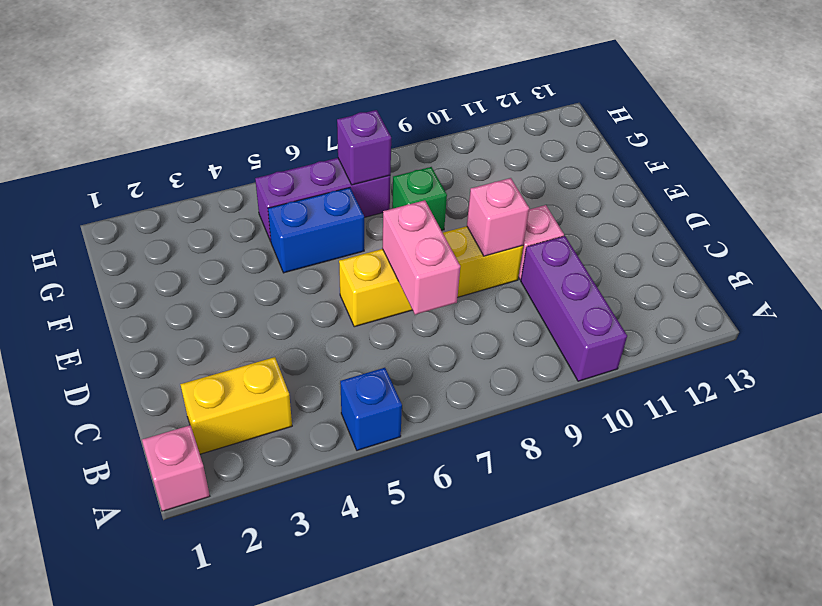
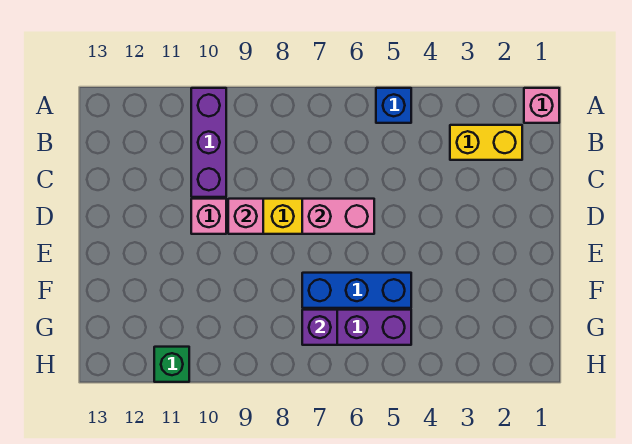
pink 1x2 brick [382,200,460,315] -> pink 1x2 brick turned to [302,199,374,234]
blue 1x2 brick [268,188,364,273] -> blue 1x3 brick [302,273,411,308]
green 1x1 brick [392,167,447,230] -> green 1x1 brick moved to [154,347,189,382]

